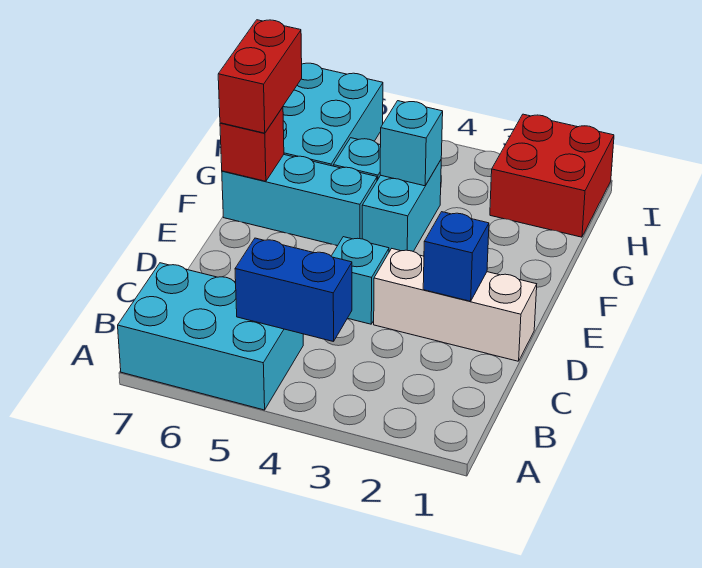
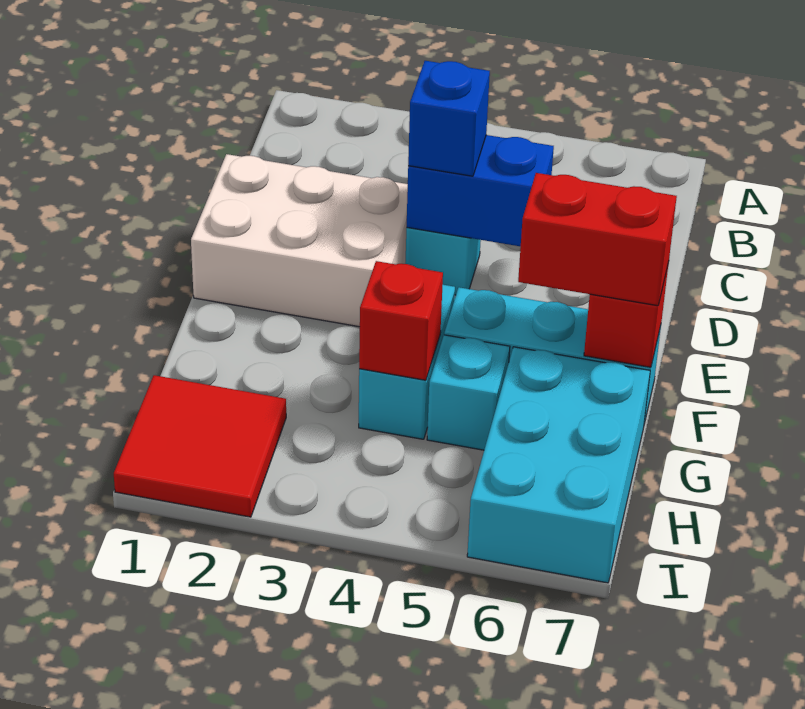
cyan 2x3 brick [118,263,303,410] -> none
blue 1x2 brick [235,238,352,342] -> blue 1x2 brick moved to [407,135,554,246]
white 1x3 brick [374,249,537,361] -> white 2x3 brick [191,154,408,327]
blue 1x1 brick [423,212,489,301] -> blue 1x1 brick moved to [408,61,490,176]
red 1x2 brick [218,20,302,133] -> red 1x2 brick turned to [518,173,677,306]
cyan 1x1 brick [380,101,443,186] -> red 1x1 brick [359,261,443,380]
red 2x2 brick [490,114,614,237] -> red 2x2 tile [114,375,286,517]

